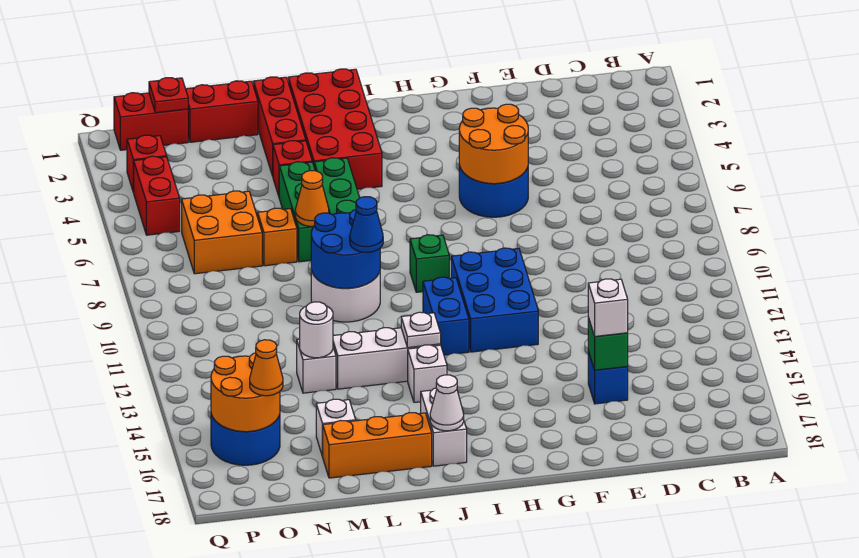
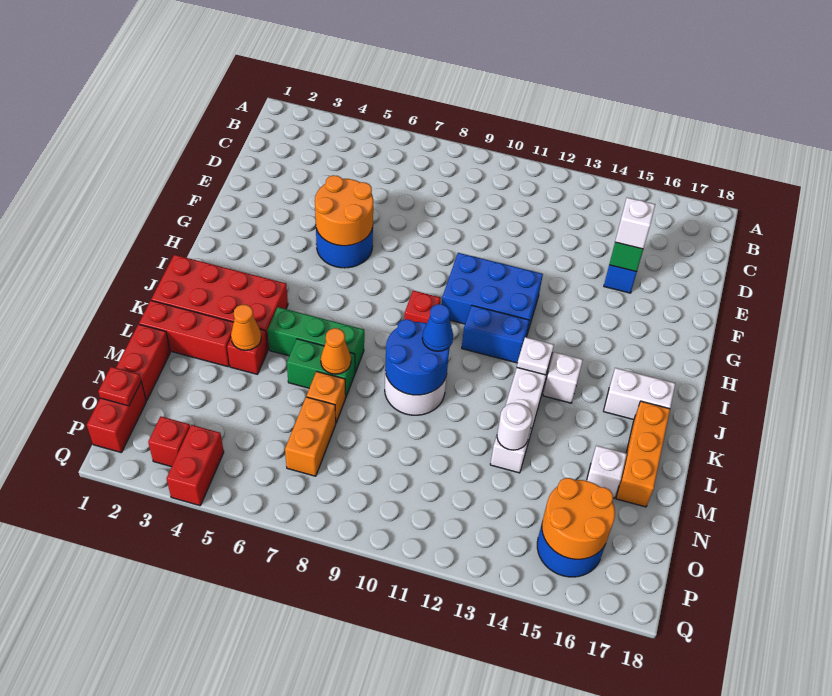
green 1x1 brick [410,235,449,292] -> red 1x1 brick [404,290,441,323]
white 1x1 cone [430,375,464,431] -> none
green 1x3 brick [279,162,315,262] -> green 1x2 brick [287,339,355,398]
orange 2x2 brick [182,191,262,274] -> orange 1x2 brick [285,397,336,476]
orange 1x1 cone [250,340,283,396] -> orange 1x1 cone moved to [231,305,261,350]
red 1x2 brick [133,156,180,235] -> red 1x2 brick turned to [167,425,224,506]

